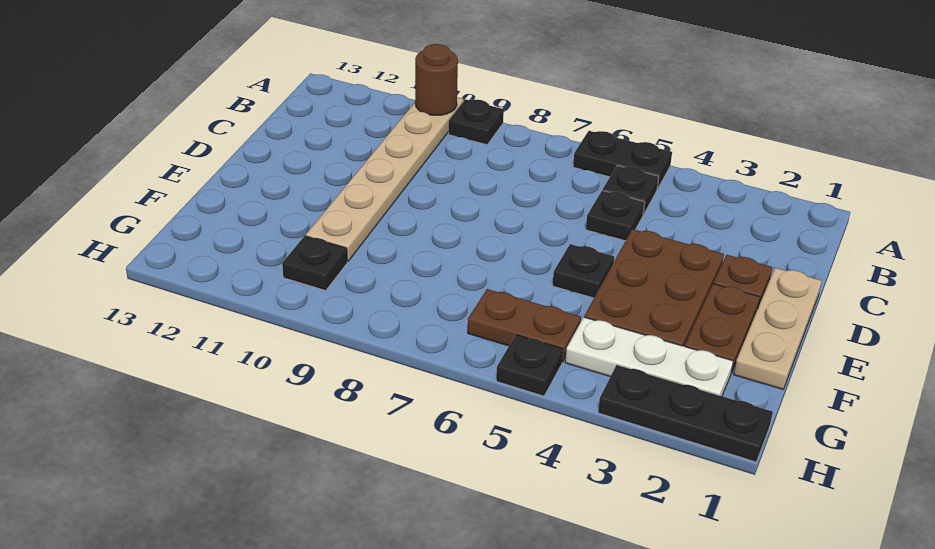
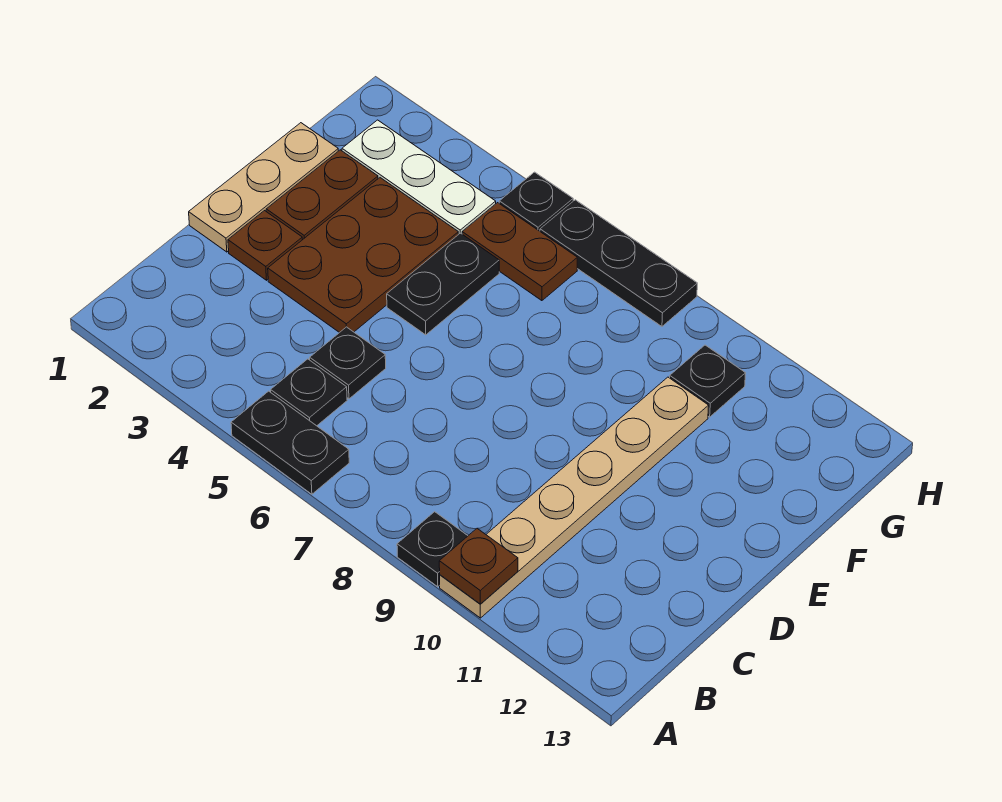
brown 1x1 round brick [415,44,458,115] -> brown 1x1 plate [439,528,518,604]
black 1x1 plate [552,244,614,298] -> black 1x2 plate [387,233,499,335]
black 1x3 plate [598,365,773,462] -> black 1x3 plate moved to [540,200,697,326]

